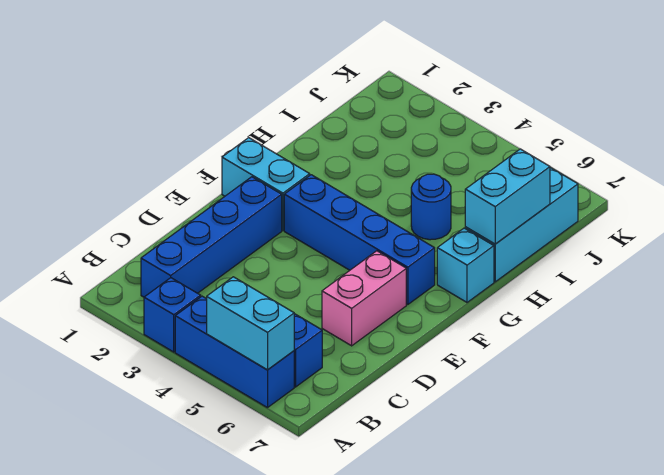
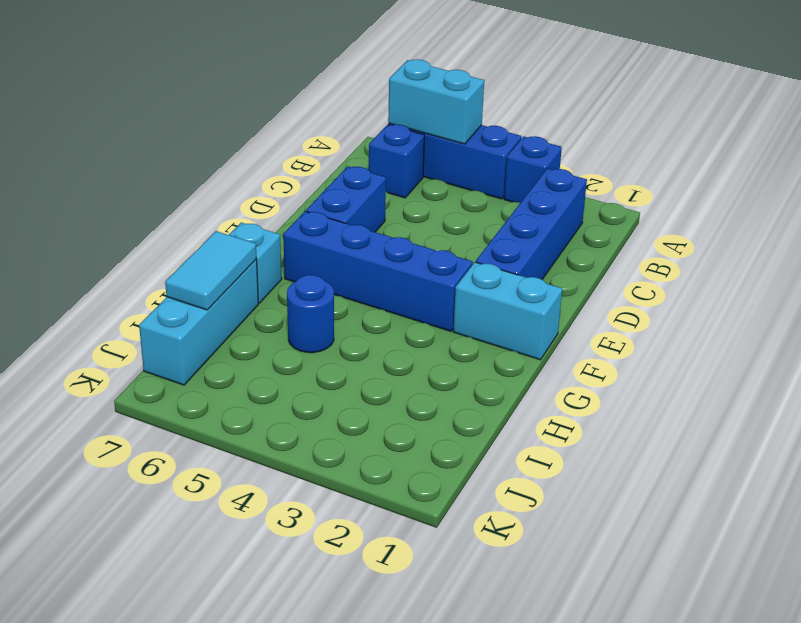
pink 1x2 brick [322,251,406,346] -> blue 1x2 brick [306,166,386,232]
cyan 1x2 brick [465,149,550,244] -> cyan 1x2 tile [165,231,256,310]

